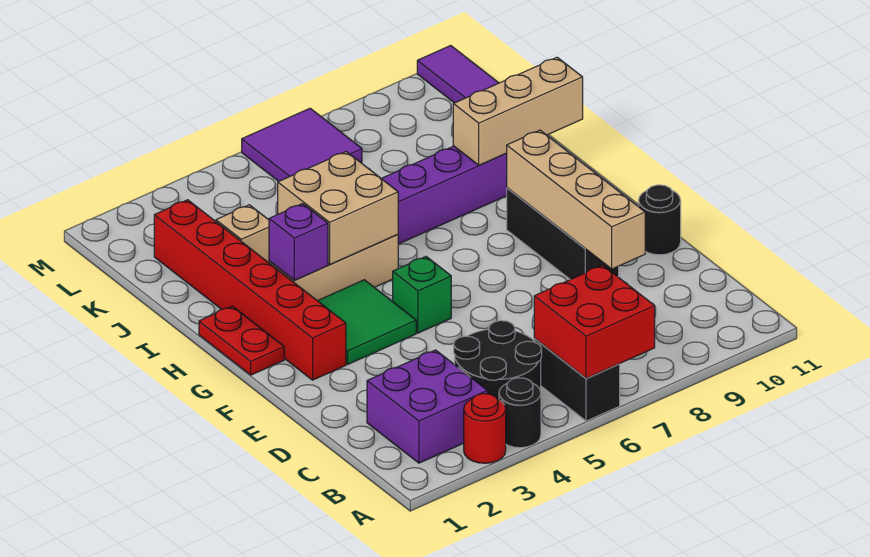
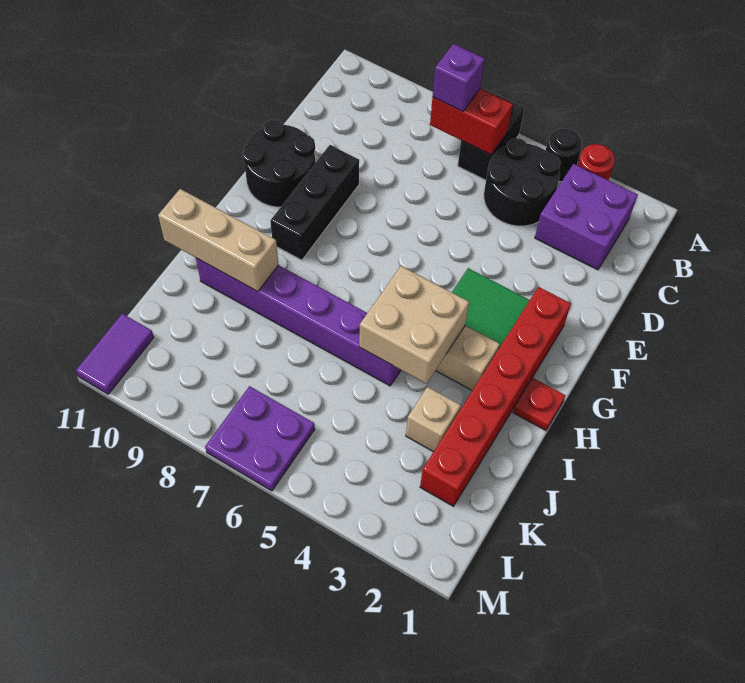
red 2x2 brick [534,265,655,379] -> red 1x2 brick [430,88,513,155]
tan 1x4 brick [507,130,645,269] -> none
black 1x1 round brick [639,185,681,255] -> black 2x2 round brick [242,119,315,207]
green 1x1 brick [393,257,451,333] -> none
red 1x2 plate [199,306,284,375] -> red 1x1 plate [513,378,565,430]
purple 1x1 brick [269,204,328,280] -> purple 1x1 brick moved to [433,44,485,111]
purple 2x2 tile [242,108,362,181] -> purple 2x2 plate [205,386,315,491]

